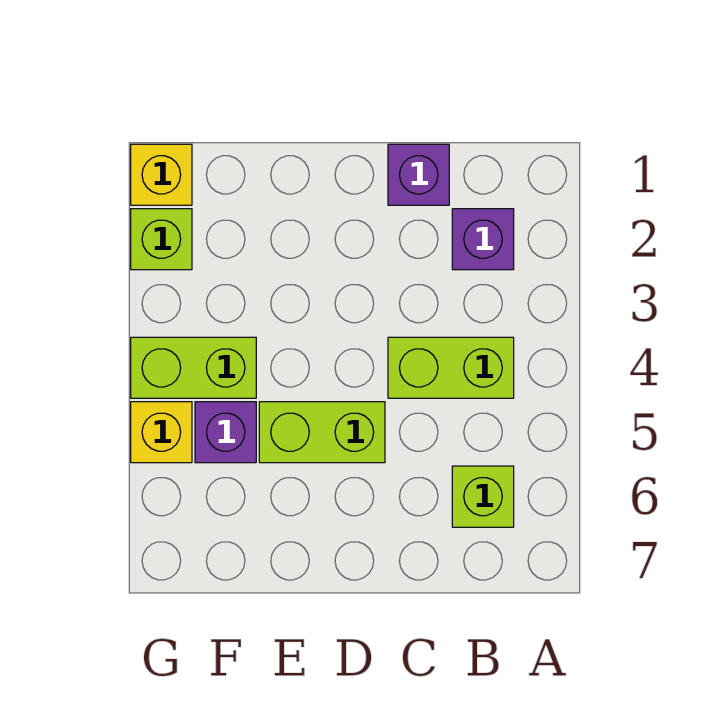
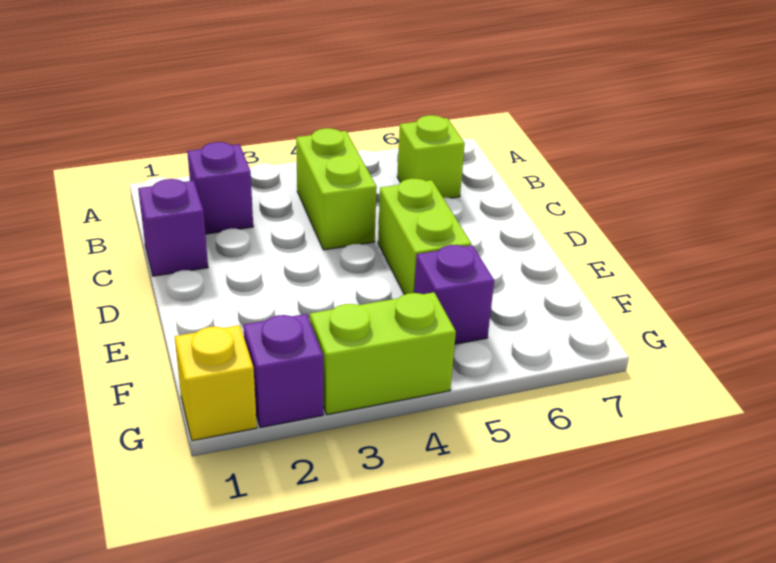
lime 1x2 brick [131,337,256,398] -> lime 1x2 brick turned to [310,292,456,415]
lime 1x1 brick [131,209,192,270] -> purple 1x1 brick [243,314,323,428]
yellow 1x1 brick [131,402,192,463] -> none

